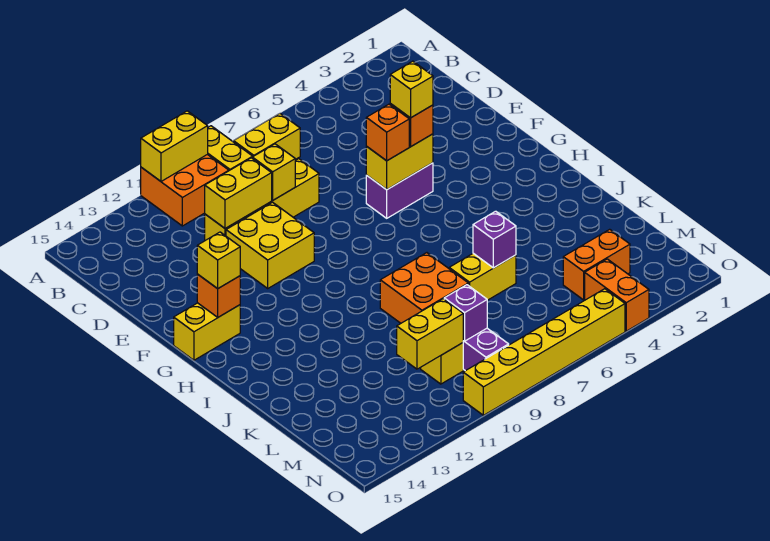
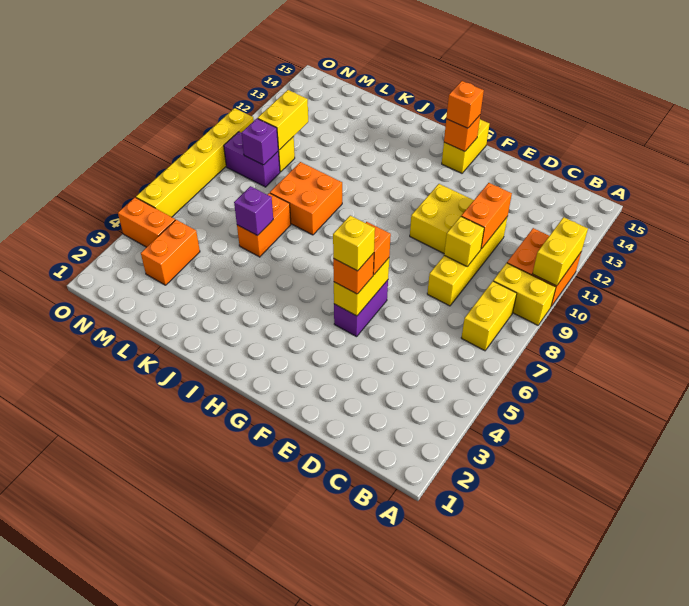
yellow 1x2 brick [205,158,272,229] -> orange 1x2 brick [461,183,512,249]
yellow 1x1 brick [197,232,240,289] -> orange 1x1 brick [446,81,484,128]
yellow 1x2 brick [449,253,516,300] -> orange 1x2 brick [237,193,291,257]

